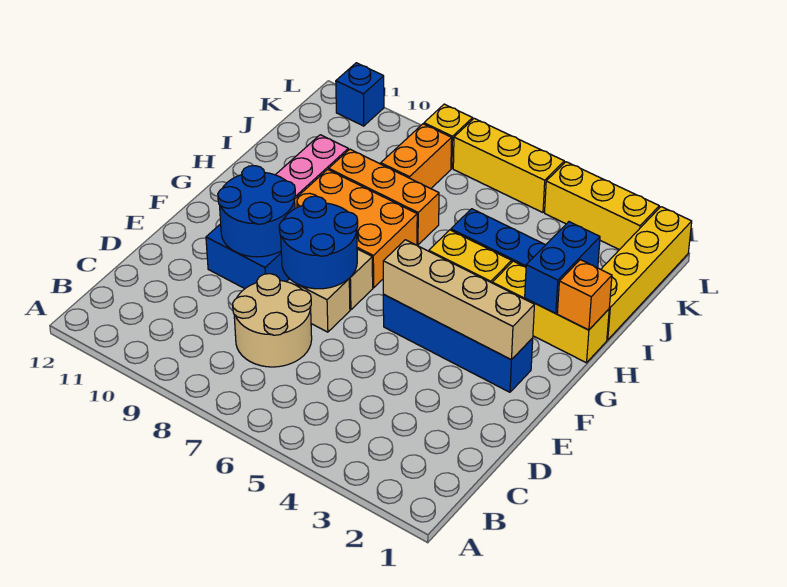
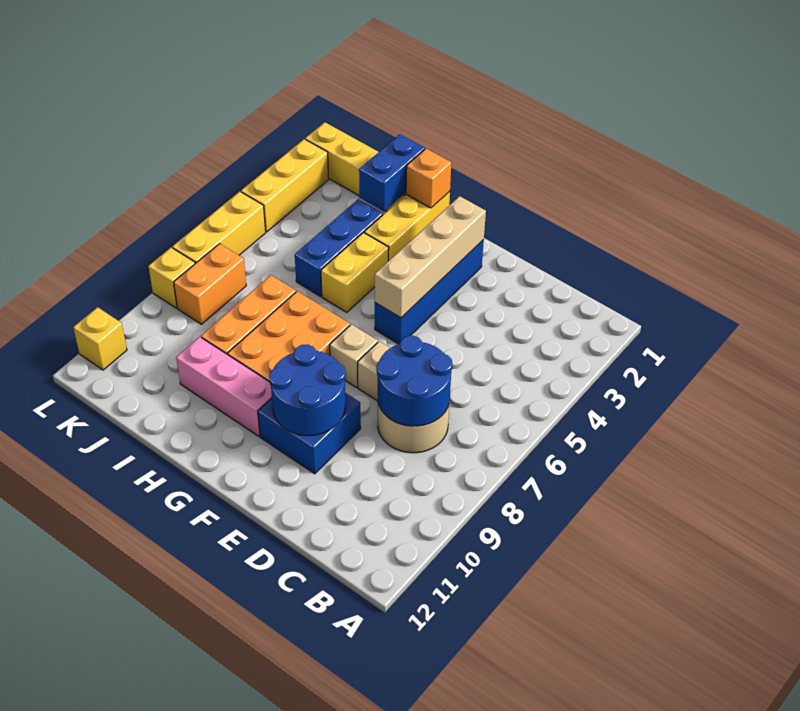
blue 2x2 round brick [279,196,358,289] -> blue 2x2 round brick moved to [377,336,452,426]
blue 1x2 brick [525,222,600,313] -> blue 1x2 brick turned to [359,134,425,211]
orange 1x2 brick [381,124,452,189] -> orange 1x2 brick turned to [174,244,246,324]
blue 1x1 brick [336,63,384,126] -> yellow 1x1 brick [73,307,127,370]

